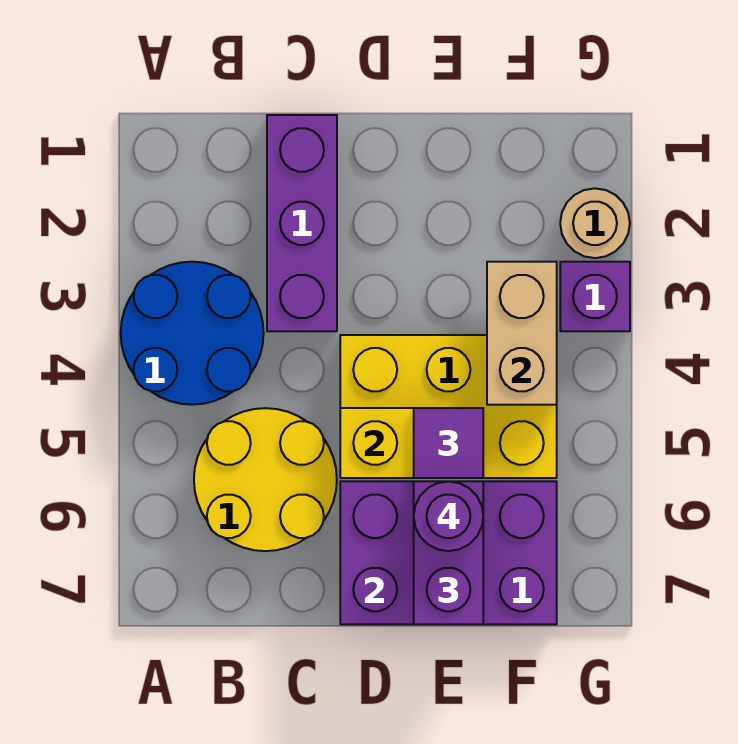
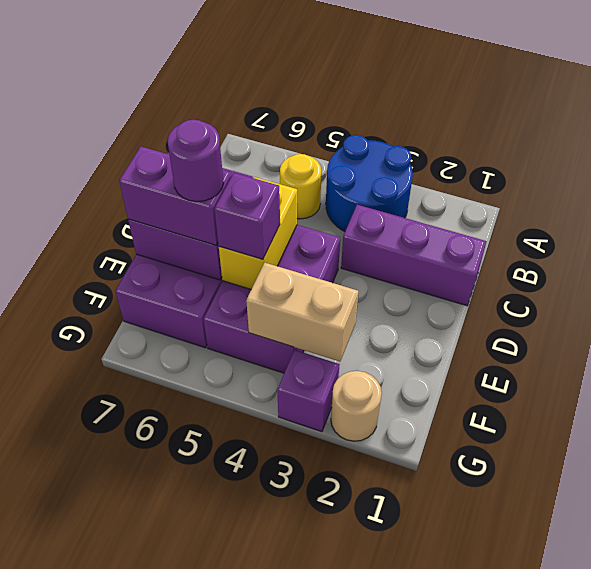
yellow 2x2 round brick [194,408,337,551] -> yellow 1x1 round brick [280,154,321,219]
yellow 2x3 brick [340,335,557,478] -> purple 2x3 brick [204,225,340,373]
purple 1x1 tile [414,408,483,478] -> purple 1x1 brick [214,173,280,259]

